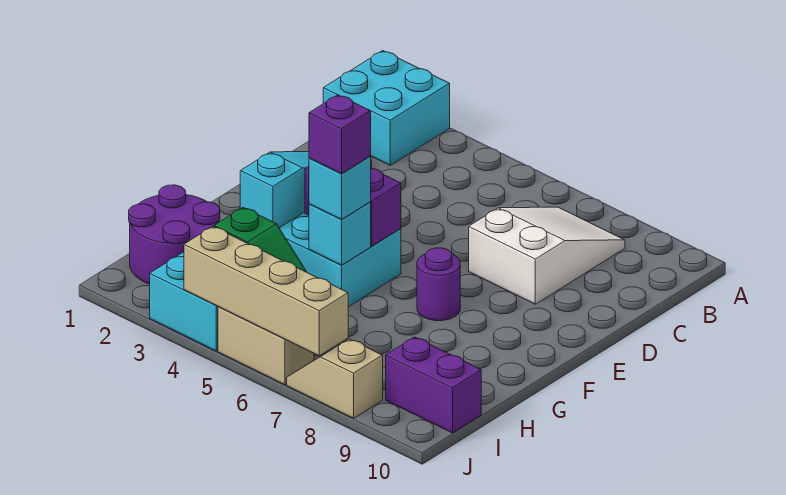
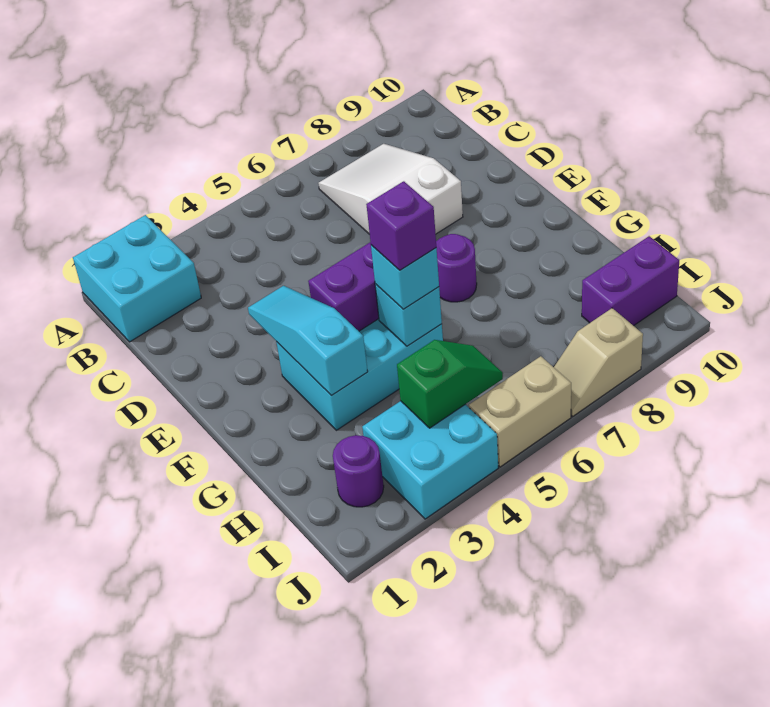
purple 2x2 round brick [129,185,220,284] -> purple 1x1 round brick [333,435,384,507]
tan 1x4 brick [184,226,348,356] -> none

